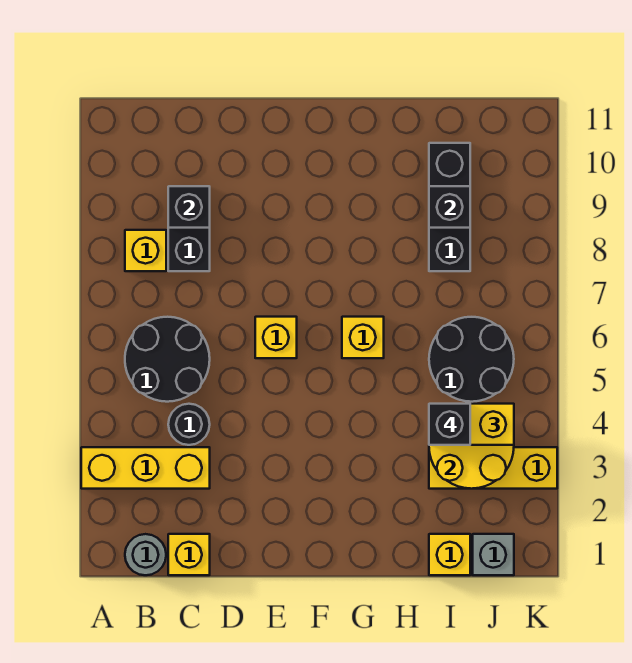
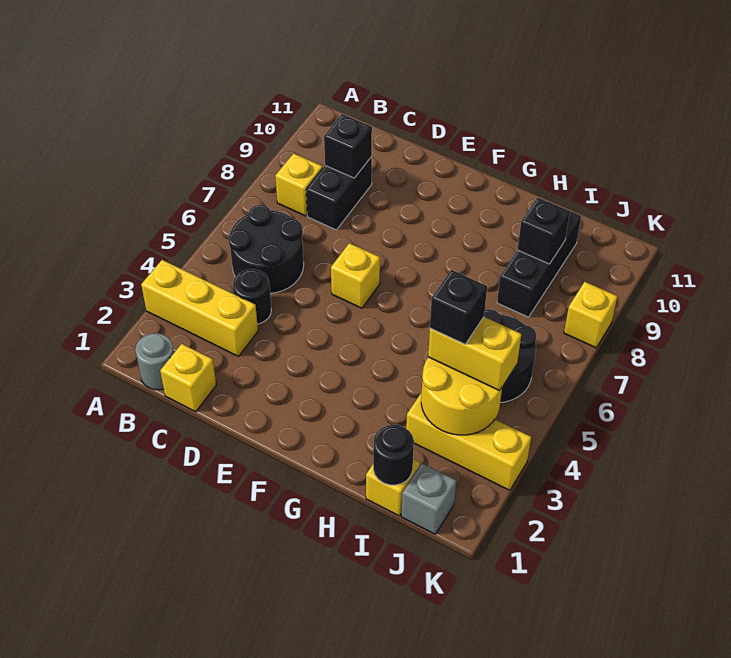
yellow 1x1 brick [342,317,384,358] -> yellow 1x1 brick moved to [564,282,617,348]
none -> black 1x1 round brick [373,425,414,485]

